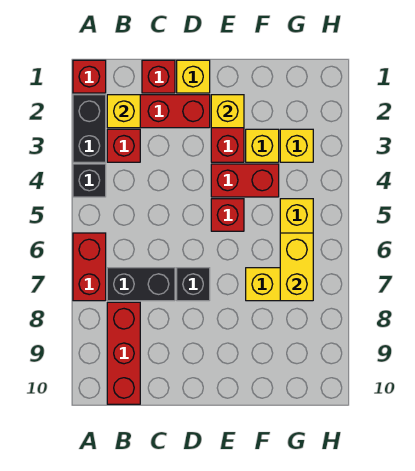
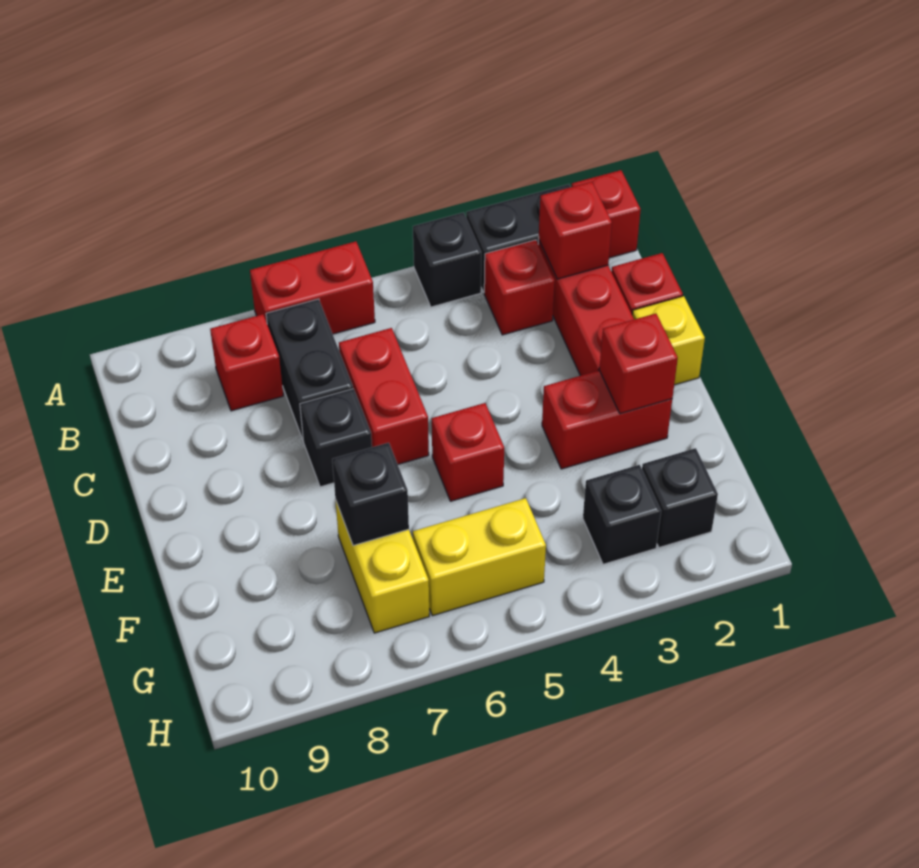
yellow 1x1 brick [107,95,140,128] -> red 1x1 brick [539,182,612,279]
red 1x3 brick [107,302,140,404] -> red 1x1 brick [210,314,283,411]
yellow 1x1 brick [211,95,244,128] -> red 1x1 brick [599,314,678,414]
red 1x2 brick [211,164,279,197] -> red 1x2 brick moved to [339,328,429,464]
yellow 1x1 brick [246,129,279,162] -> none
none -> black 1x1 brick [332,443,409,546]
none -> black 1x1 brick [642,448,718,547]
yellow 1x1 brick [280,129,313,162] -> black 1x1 brick [583,465,661,564]
yellow 1x2 brick [280,233,313,301] -> none

